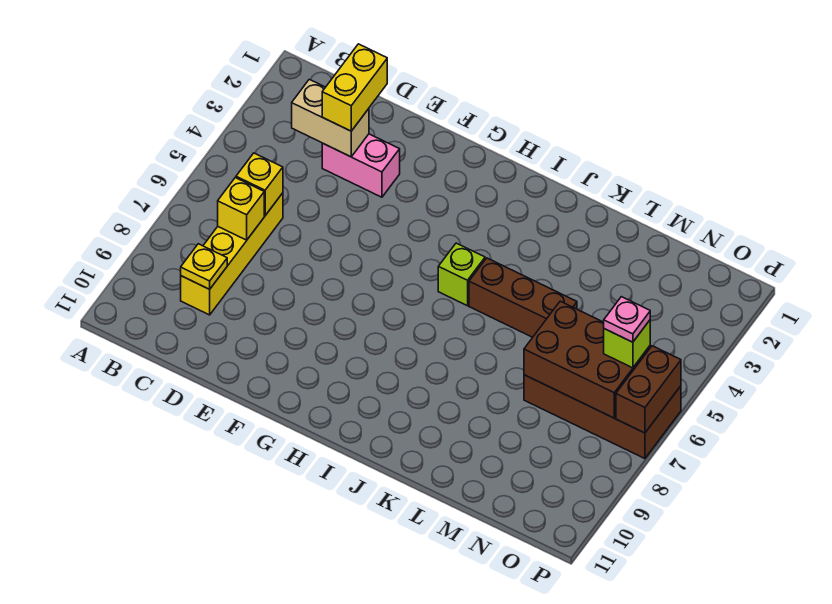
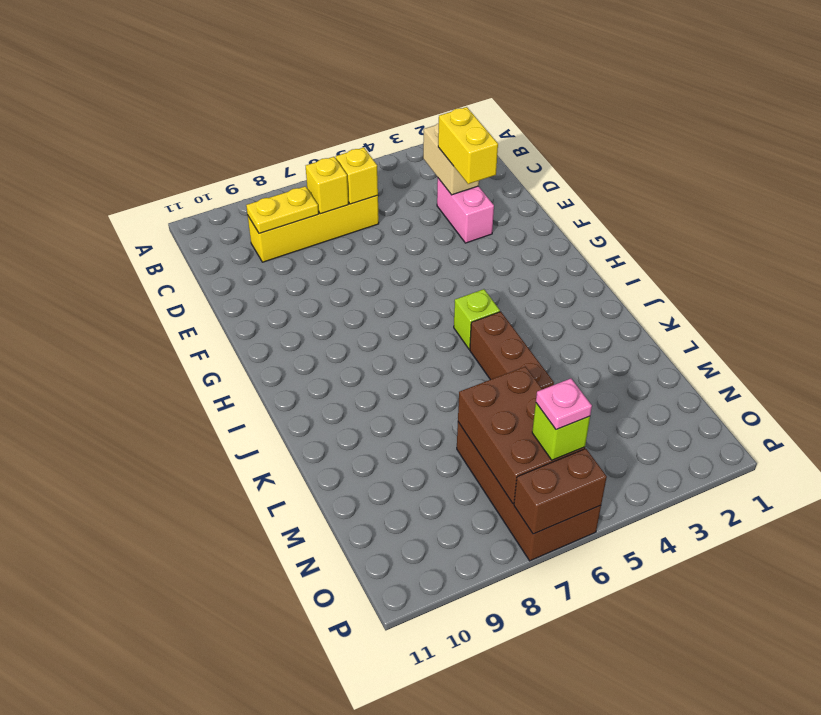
yellow 1x1 plate [181,244,227,289] -> yellow 1x2 plate [246,186,319,233]
yellow 1x2 brick [322,44,387,131] -> yellow 1x2 brick turned to [438,107,498,184]

